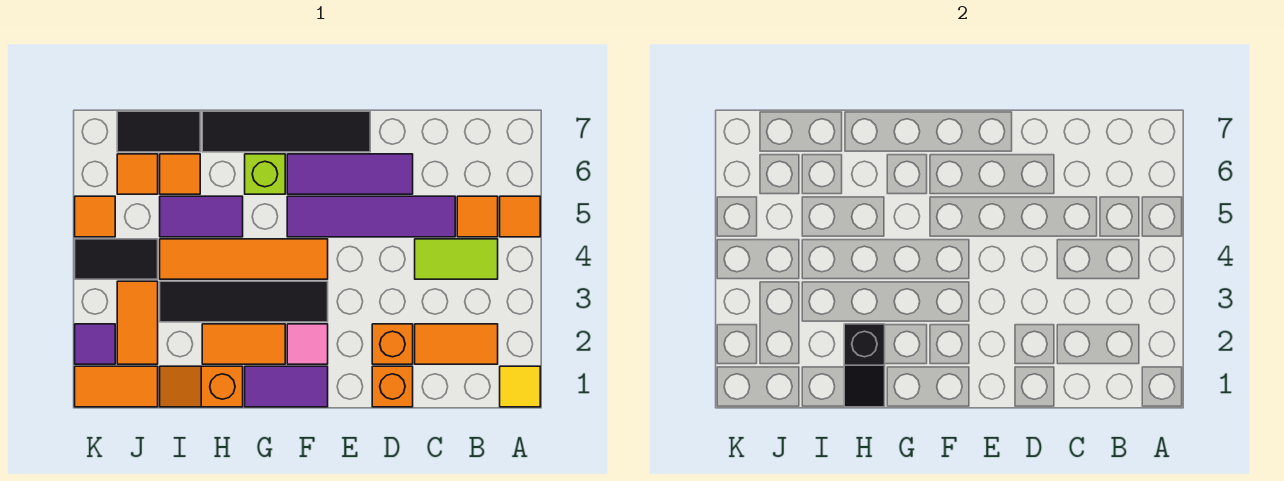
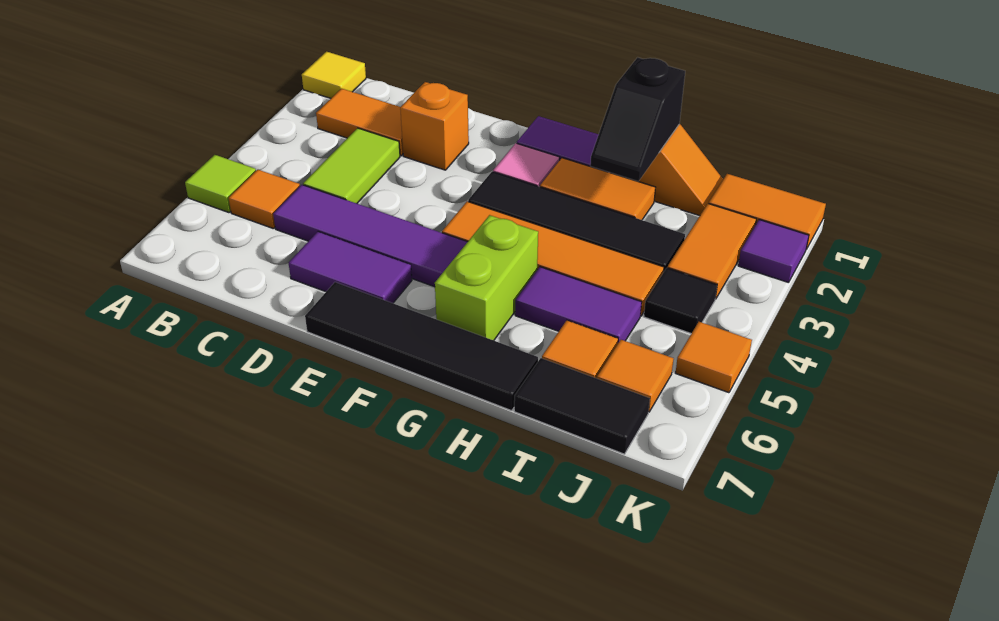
orange 1x1 tile [500,196,540,237] -> lime 1x1 tile [185,155,256,213]
lime 1x2 tile [415,239,498,279] -> lime 1x2 tile turned to [303,128,400,203]
orange 1x1 brick [372,366,413,407] -> none
purple 1x3 tile [287,154,413,194] -> purple 1x2 tile [289,232,412,303]
lime 1x1 brick [245,154,285,194] -> lime 1x2 brick [435,215,538,340]
black 1x2 slope [844,324,885,407] -> black 1x2 slope turned to [590,57,685,181]
black 1x2 tile [75,239,158,279] -> black 1x1 tile [644,268,717,334]

